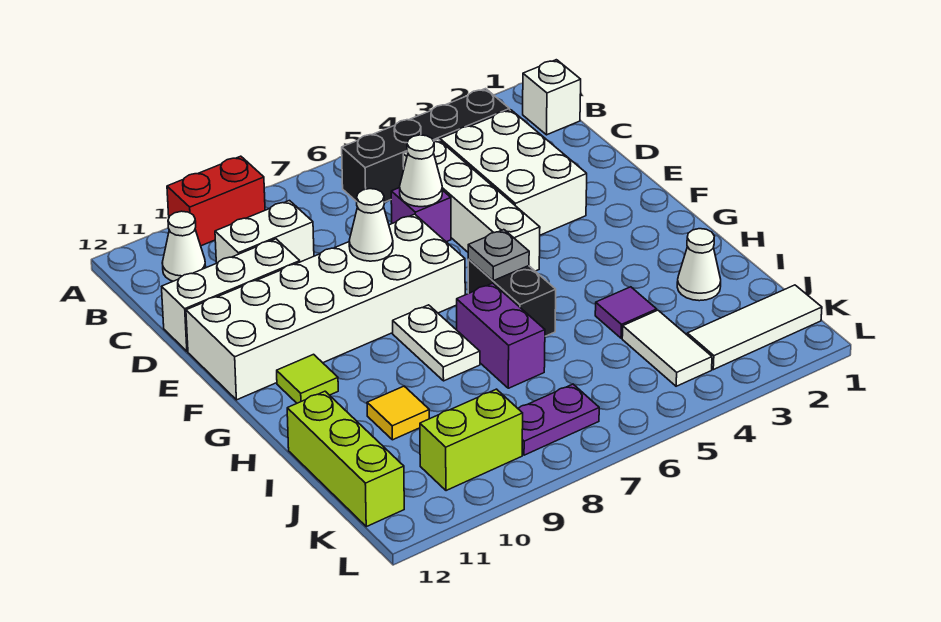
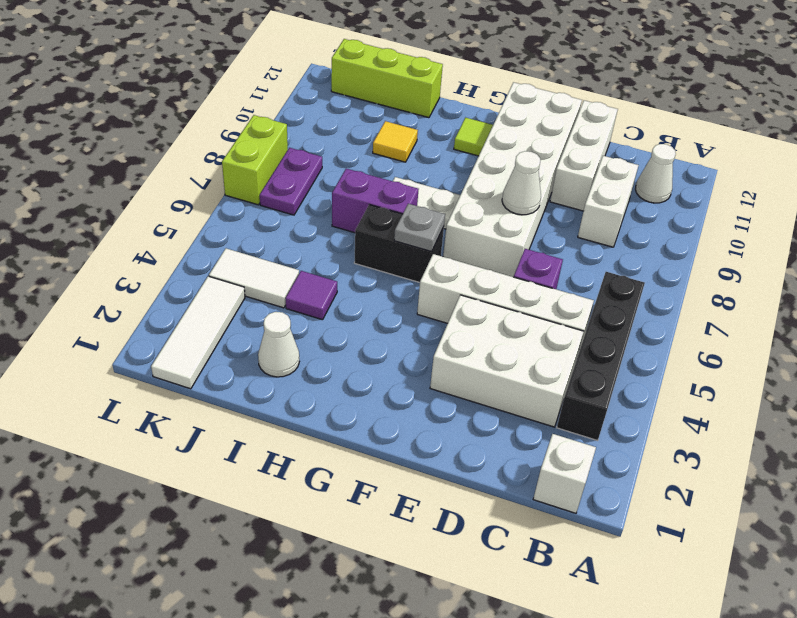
red 1x2 brick [167,156,265,246] -> none
white 1x1 cone [400,135,442,207] -> none
lime 1x2 brick [420,389,523,491] -> lime 1x2 brick moved to [222,115,288,205]

